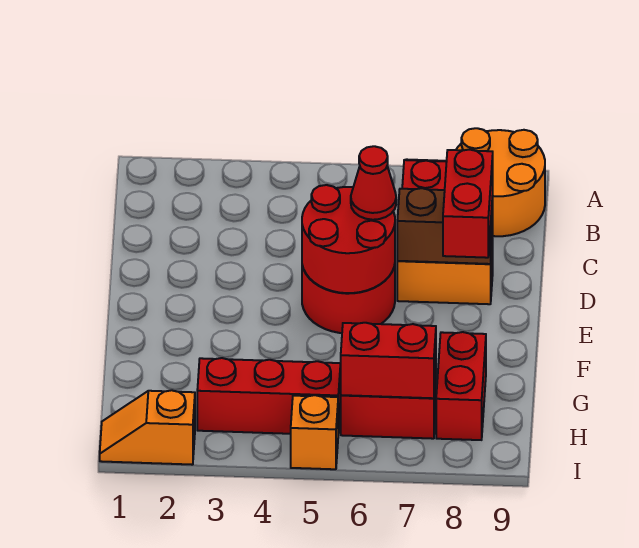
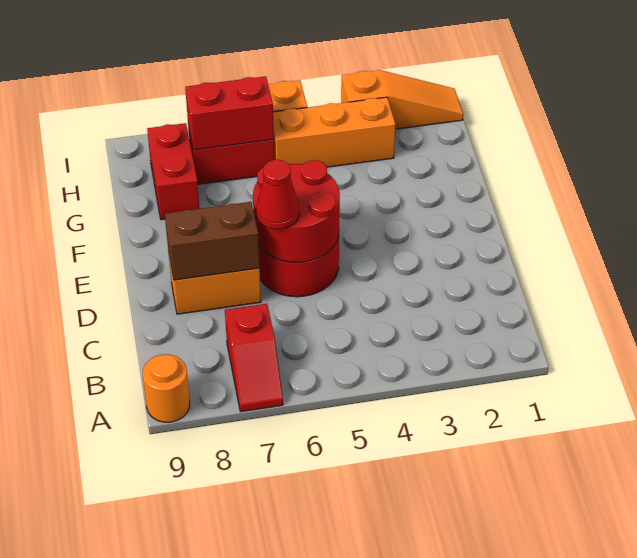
orange 2x2 round brick [456,128,545,236] -> orange 1x1 round brick [143,354,190,422]
red 1x2 brick [443,150,493,258] -> none
red 1x3 brick [197,358,341,434] -> orange 1x3 brick [273,97,396,167]
orange 1x2 slope [100,390,195,465] -> orange 1x3 slope [341,70,463,129]

